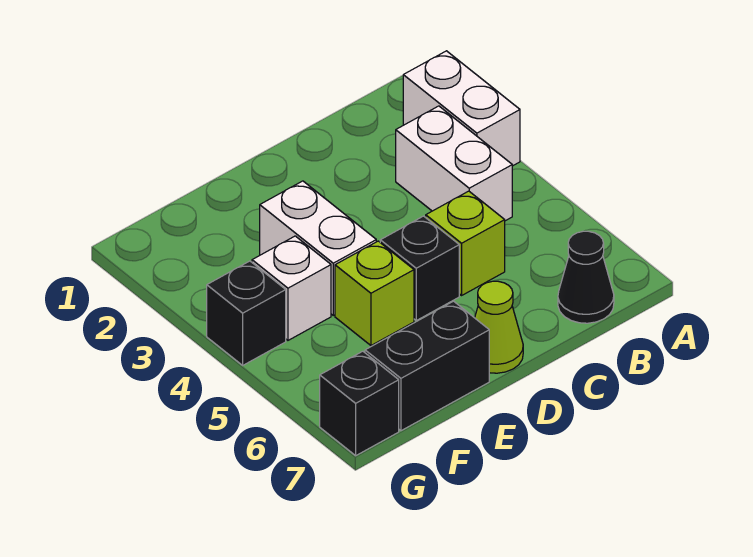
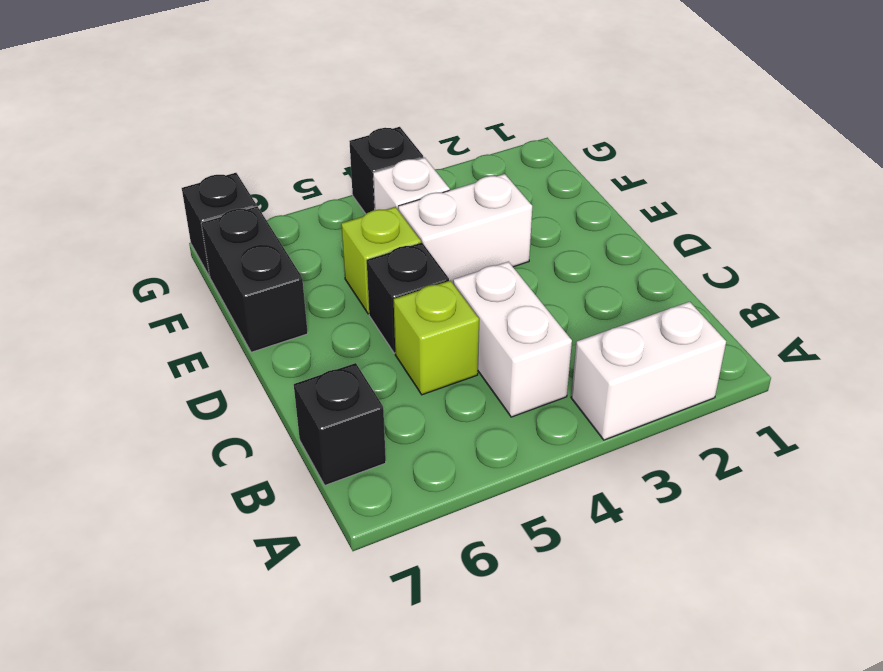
white 1x2 brick [396,106,512,221] -> white 1x2 brick turned to [453,262,572,417]
black 1x1 cone [558,231,614,323] -> black 1x1 brick [294,363,386,485]
lime 1x1 cone [475,281,523,373] -> none

